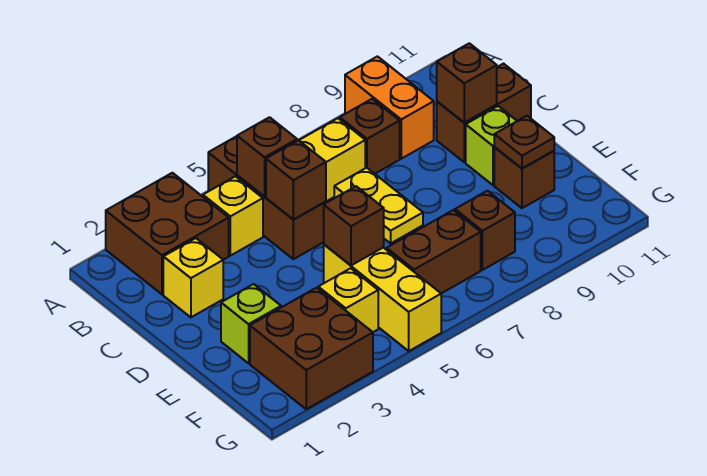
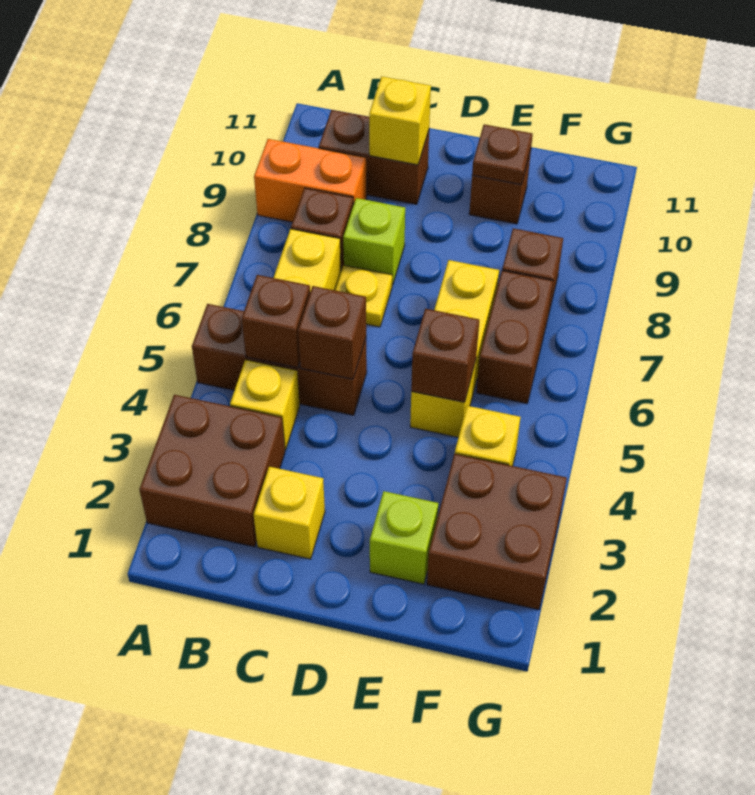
yellow 1x2 plate [334,168,423,243] -> yellow 1x1 plate [335,265,392,327]
brown 1x2 brick [437,64,531,162] -> brown 1x2 brick turned to [319,110,429,205]
brown 1x1 brick [437,43,497,122] -> yellow 1x1 brick [369,77,431,165]
lime 1x1 brick [466,106,517,185] -> lime 1x1 brick moved to [343,198,405,285]
yellow 1x3 brick [324,245,441,351] -> yellow 1x3 brick turned to [410,260,499,437]

